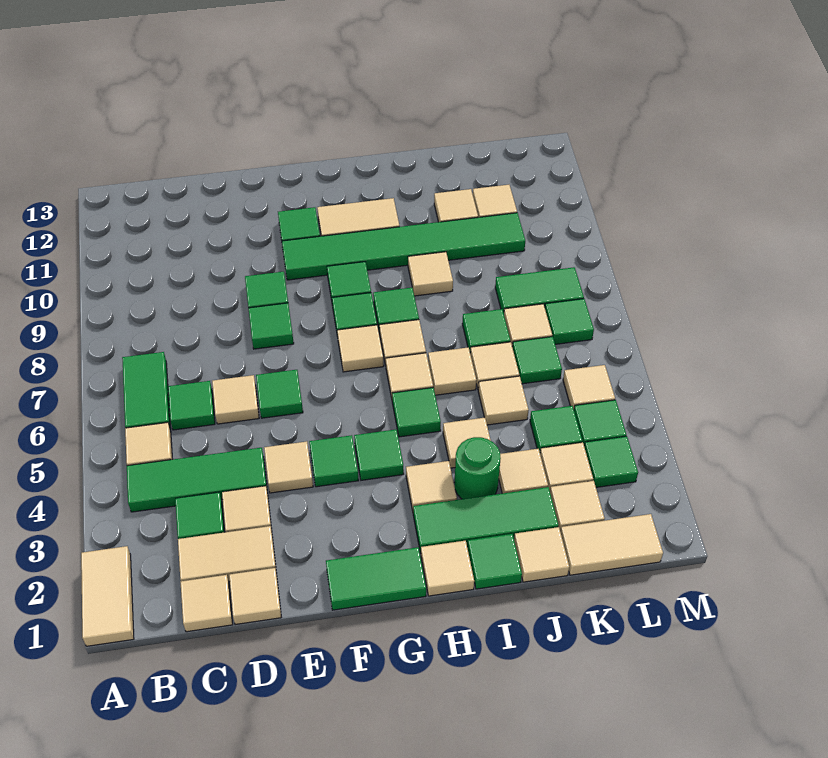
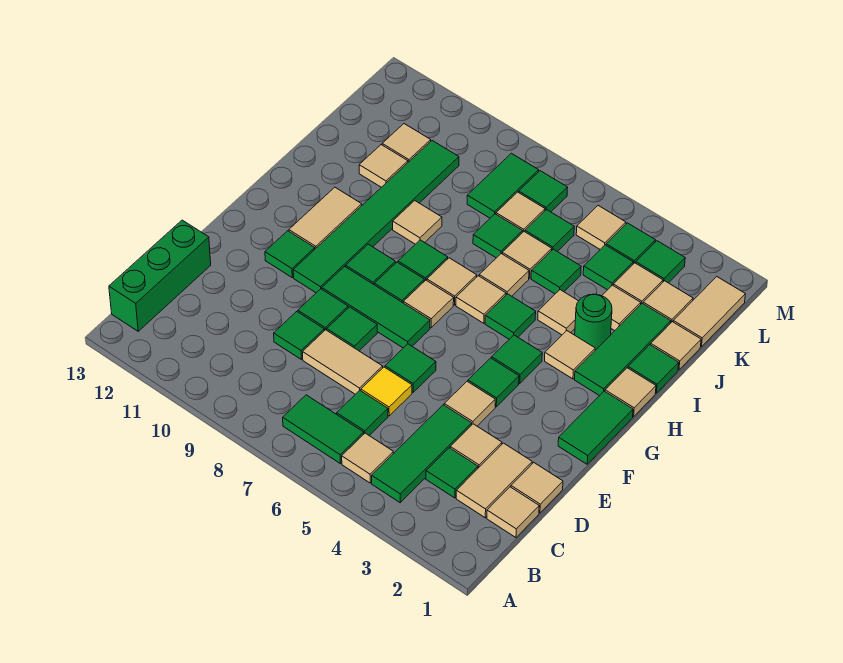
tan 1x2 tile [81,546,134,646] -> tan 1x2 tile moved to [303,330,383,394]
none -> green 1x3 brick [109,220,211,331]
tan 1x1 tile [212,375,259,424] -> yellow 1x1 tile [361,367,412,416]
none -> green 1x1 tile [274,312,324,359]
none -> green 1x3 tile [322,266,430,348]
tan 1x1 tile [478,376,529,425] -> green 1x1 tile [531,249,581,294]

